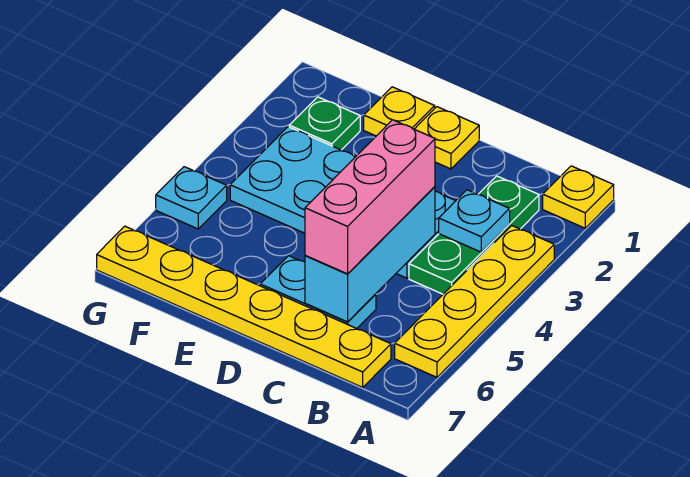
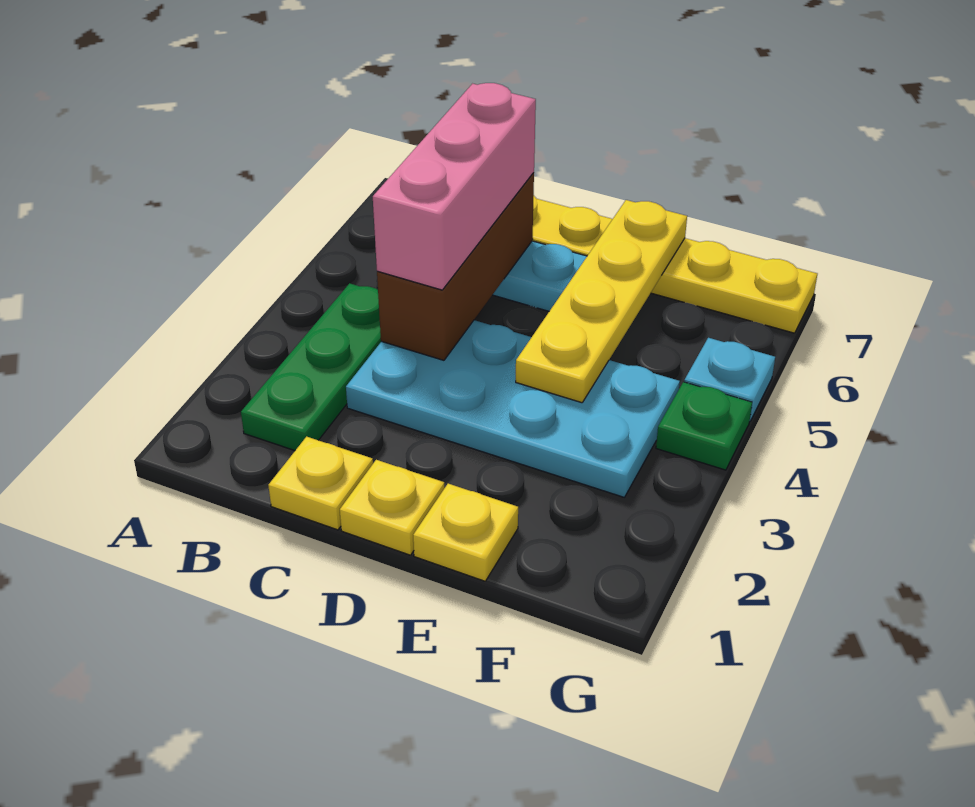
yellow 1x1 plate [543,166,614,228] -> yellow 1x1 plate moved to [268,437,373,530]
yellow 1x4 plate [395,226,554,377] -> yellow 1x4 plate moved to [516,200,687,403]
cyan 1x1 plate [439,190,510,252] -> none
cyan 1x3 brick [305,187,435,322] -> brown 1x3 brick [377,173,534,360]
green 1x1 plate [289,97,360,150] -> green 1x1 plate moved to [656,382,752,470]

